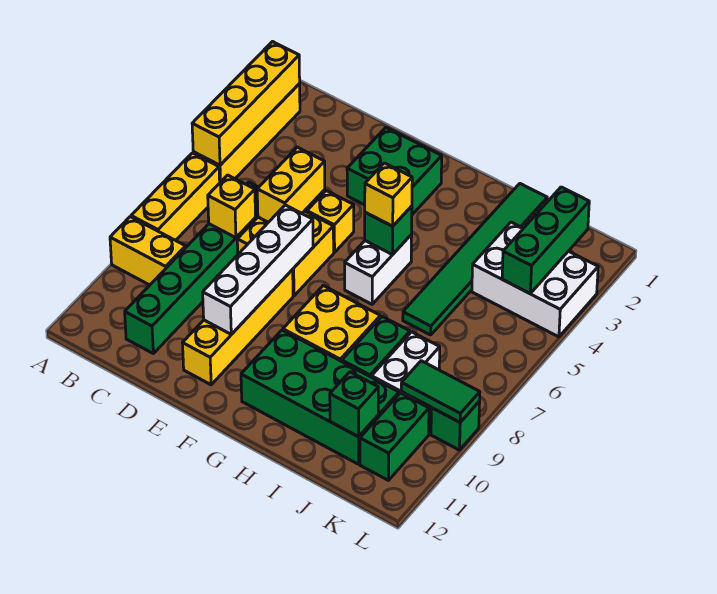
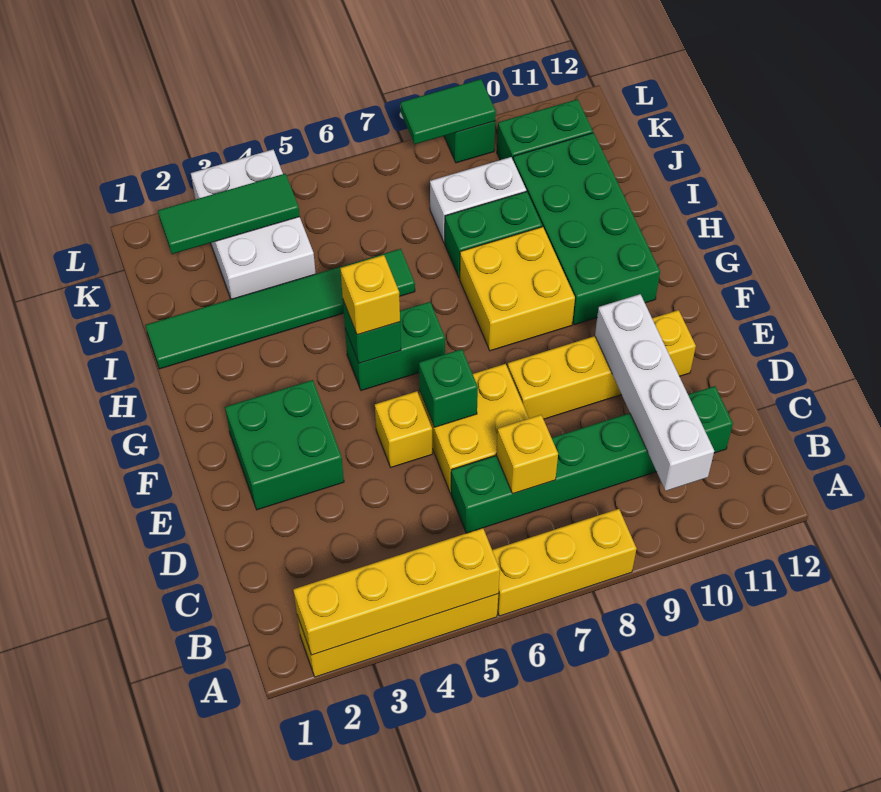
yellow 1x2 brick [110,217,186,285] -> none
yellow 1x2 brick [257,147,325,222] -> none
white 1x4 brick [203,205,313,334] -> white 1x4 brick turned to [595,294,714,491]
white 1x2 brick [345,235,412,304] -> green 1x2 brick [345,302,445,391]
green 1x1 brick [330,372,378,437] -> green 1x1 brick moved to [419,349,478,427]
green 1x3 brick [502,187,589,293] -> green 1x3 tile [158,174,300,254]
green 1x2 tile [401,361,480,422] -> green 1x2 tile turned to [401,79,496,144]

